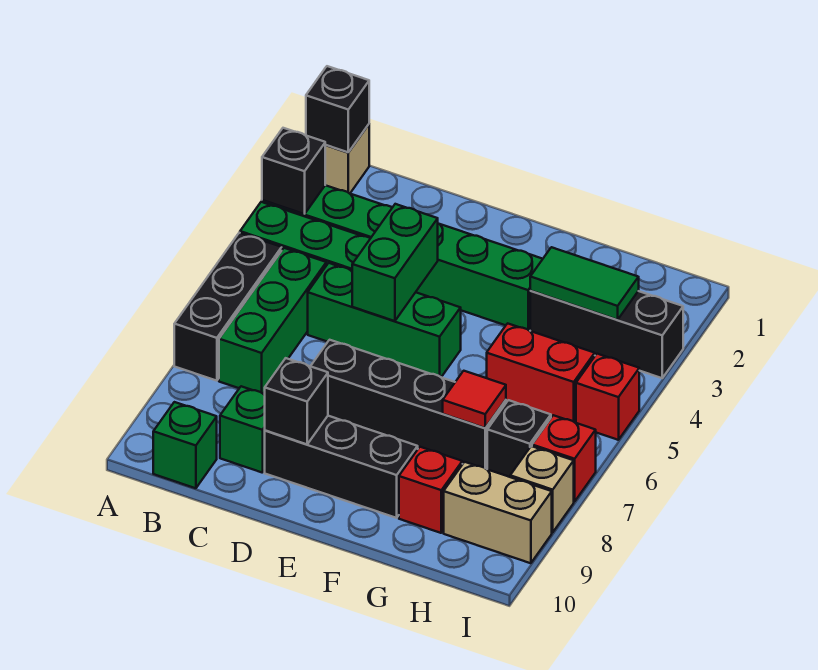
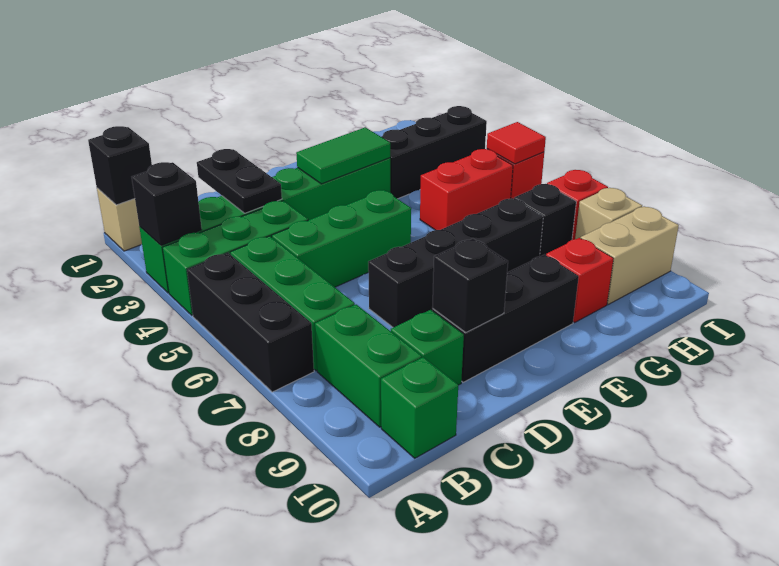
none -> black 1x2 plate [197,149,282,213]
green 1x2 brick [352,204,438,321] -> green 1x2 brick moved to [315,304,422,427]
green 1x2 tile [530,247,639,320] -> green 1x2 tile moved to [296,127,390,184]
red 1x1 tile [443,371,506,428] -> red 1x1 tile moved to [487,122,546,164]

